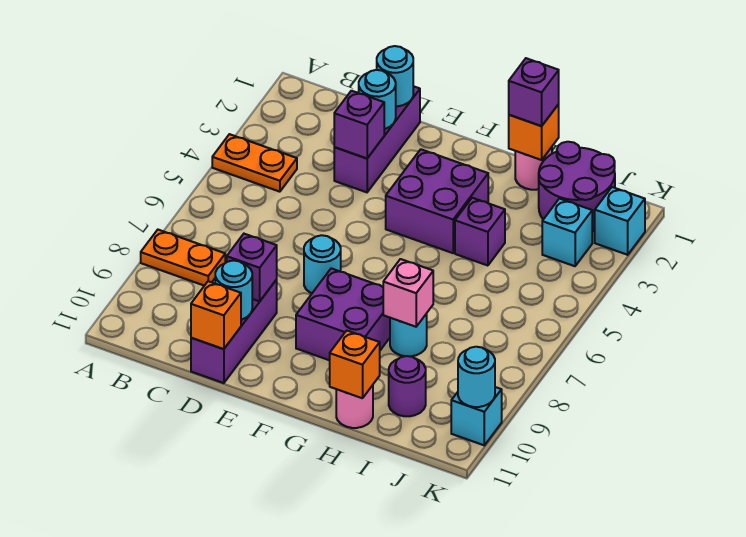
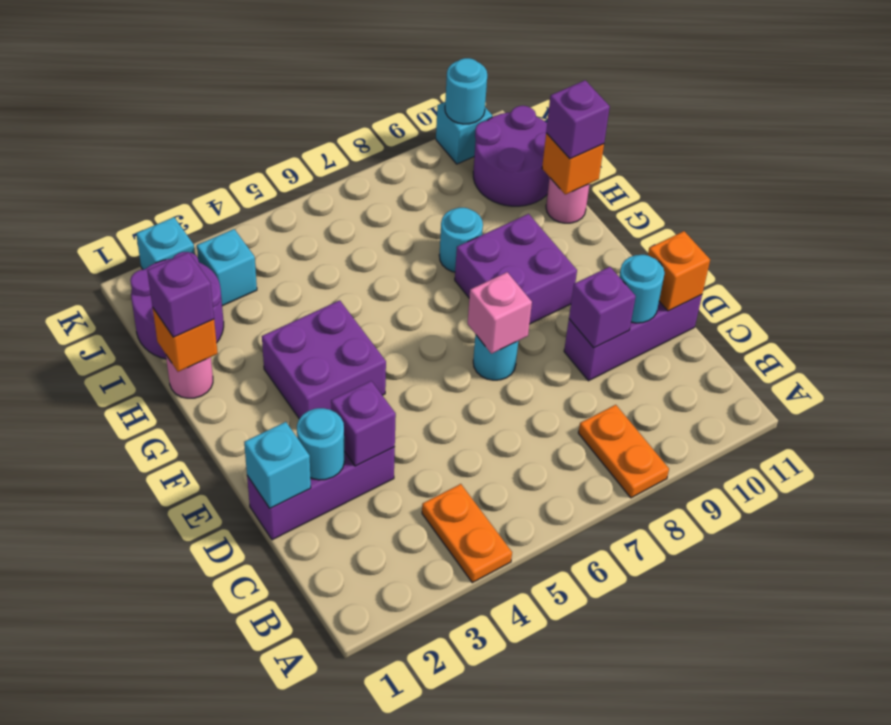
cyan 1x1 round brick [377,46,413,106] -> cyan 1x1 brick [244,422,311,508]
purple 1x1 brick [455,198,505,266] -> purple 1x1 brick moved to [546,80,610,159]
pink 1x1 brick [383,259,433,327] -> pink 1x1 brick moved to [468,272,532,354]
purple 1x1 round brick [389,356,426,416] -> purple 2x2 round brick [473,106,549,206]

